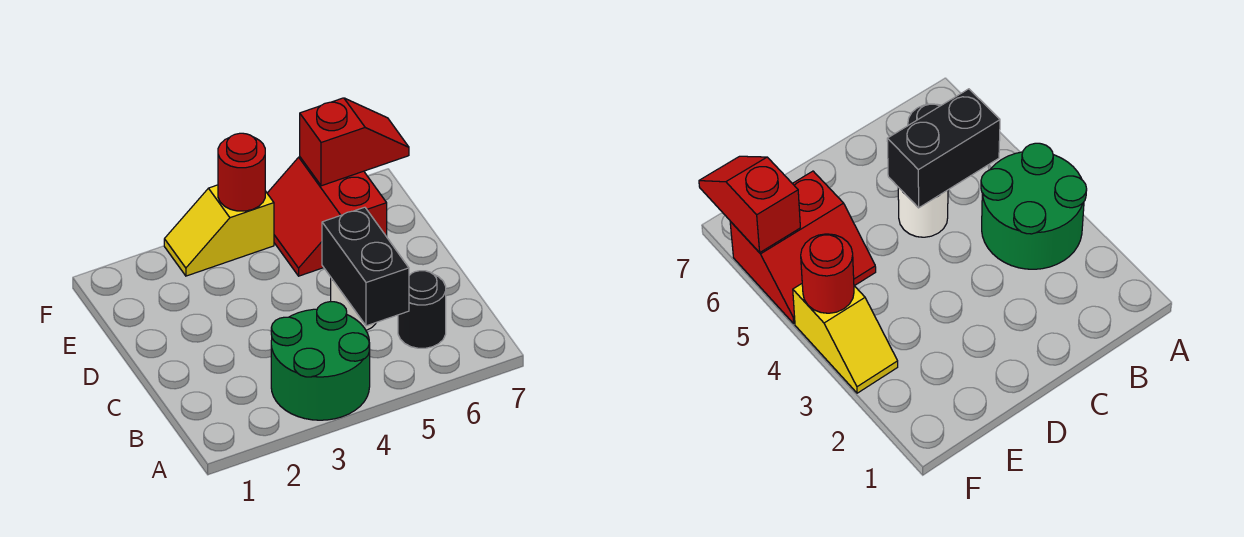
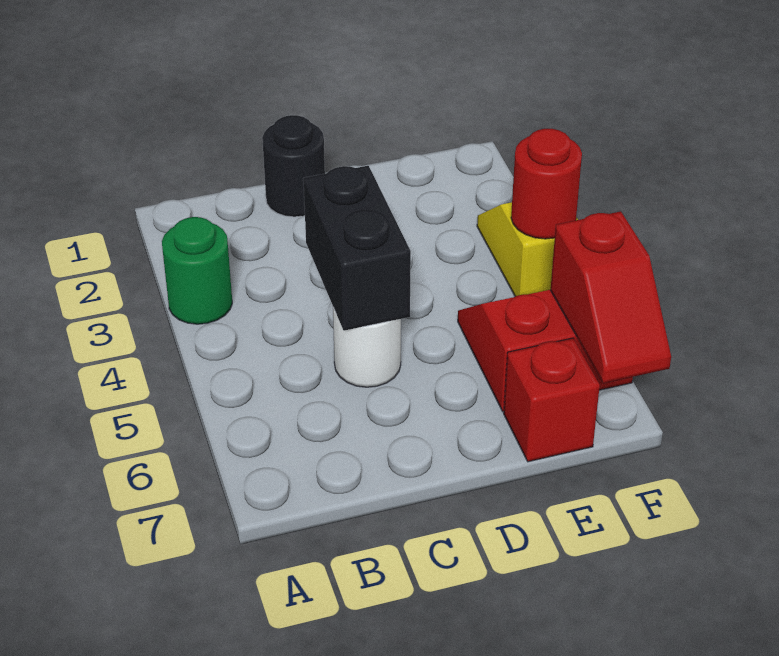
green 2x2 round brick [271,302,370,420] -> green 1x1 round brick [162,217,232,324]
black 1x2 brick [322,207,409,326] -> black 1x2 brick turned to [303,166,411,331]
black 1x1 round brick [398,271,446,348] -> black 1x1 round brick moved to [262,115,325,217]
none -> red 1x1 brick [504,338,600,462]

